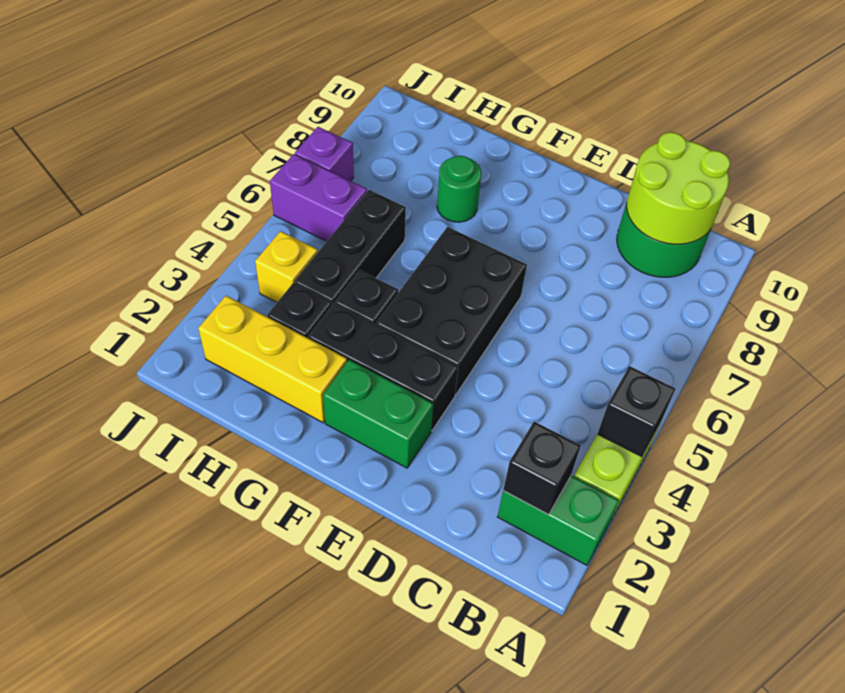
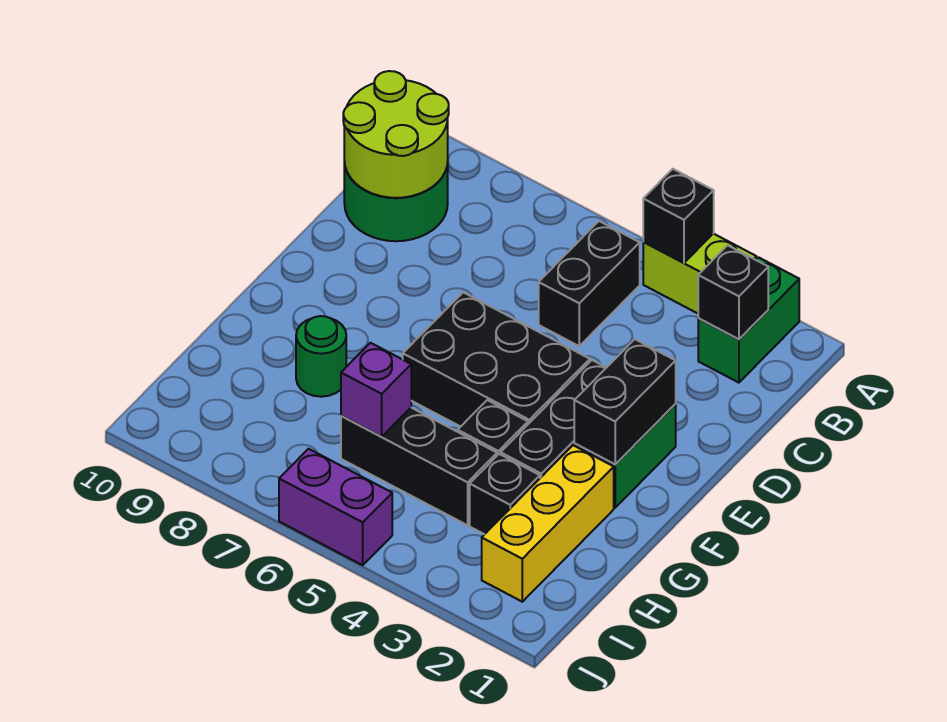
none -> black 1x2 brick [539,221,640,346]
none -> black 1x2 brick [574,339,676,464]
yellow 1x1 brick [255,231,318,302] -> none
purple 1x2 brick [270,154,367,241] -> purple 1x2 brick turned to [279,449,392,565]
purple 1x1 brick [295,127,354,181] -> purple 1x1 brick moved to [341,343,411,437]

